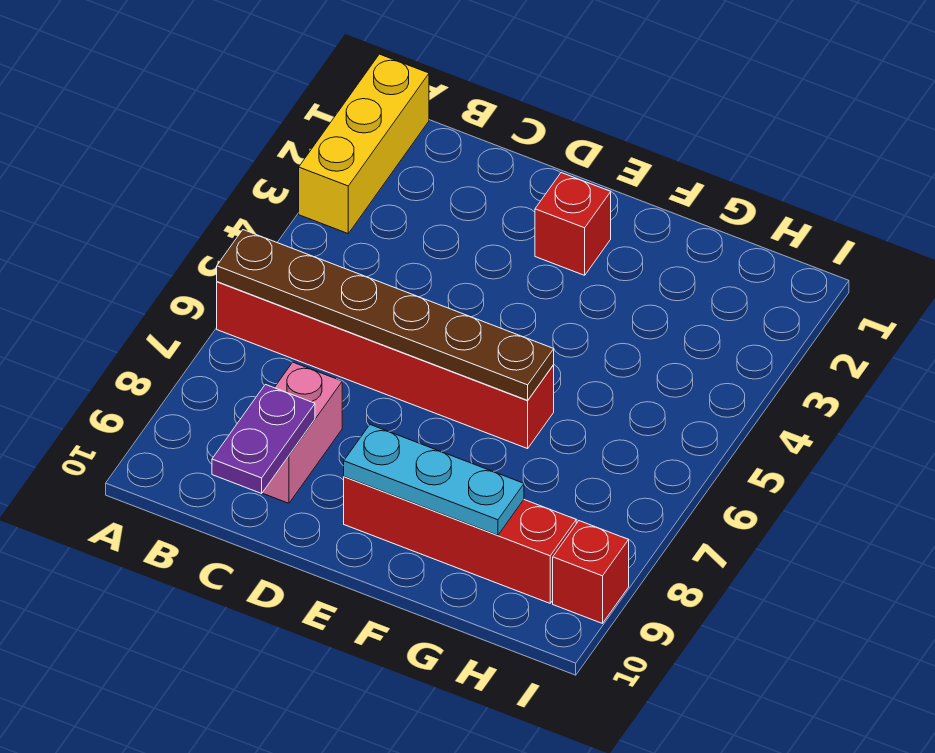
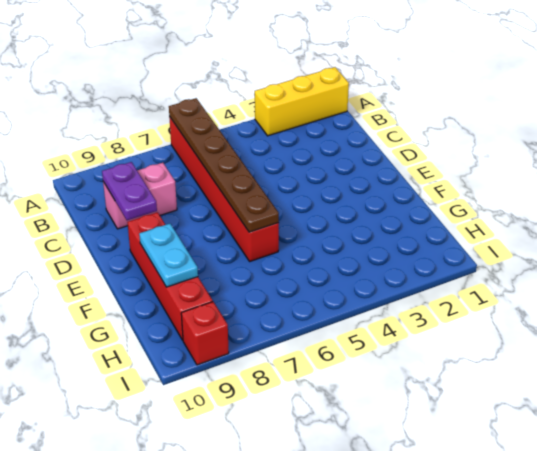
purple 1x2 plate [212,385,315,493] -> purple 1x2 plate turned to [102,162,157,220]
red 1x1 brick [535,173,611,275] -> none
cyan 1x3 plate [344,425,524,535] -> cyan 1x2 plate [139,224,198,287]

